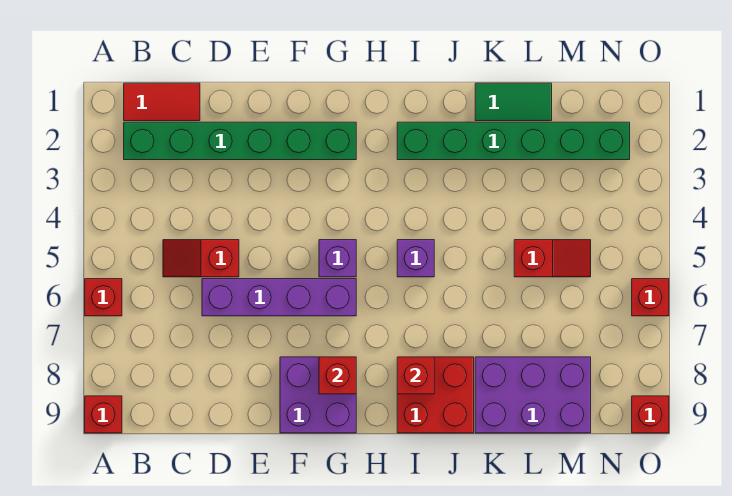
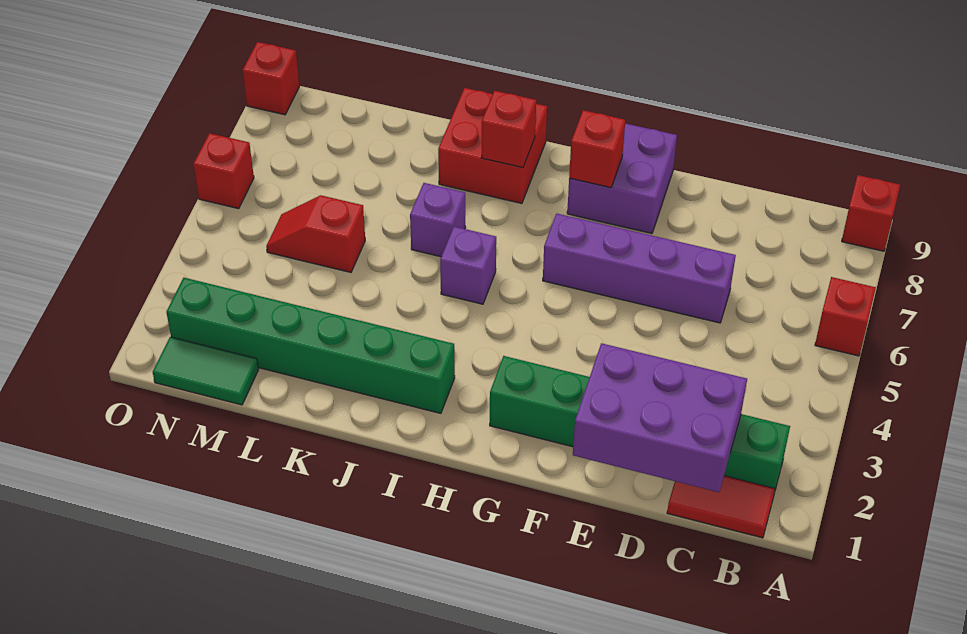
red 1x2 slope [163,240,239,277] -> none
purple 1x1 brick [319,240,356,277] -> purple 1x1 brick moved to [410,183,466,257]
green 1x2 tile [475,83,552,121] -> green 1x2 tile moved to [153,337,258,405]
purple 2x3 brick [475,357,591,433] -> purple 2x3 brick moved to [573,343,747,492]

